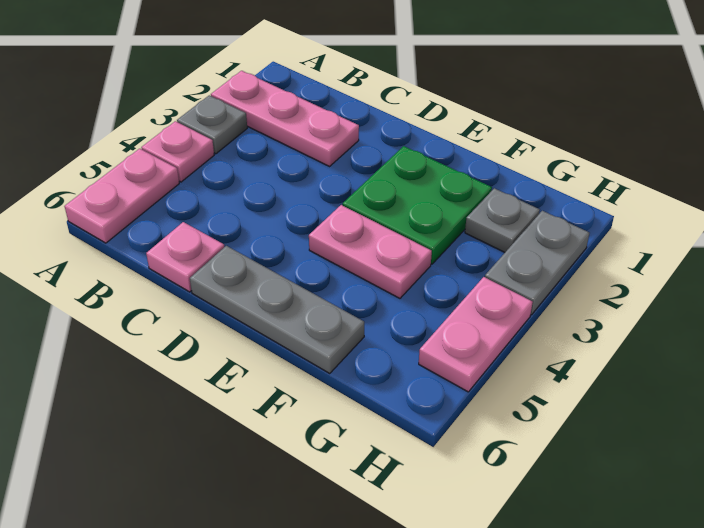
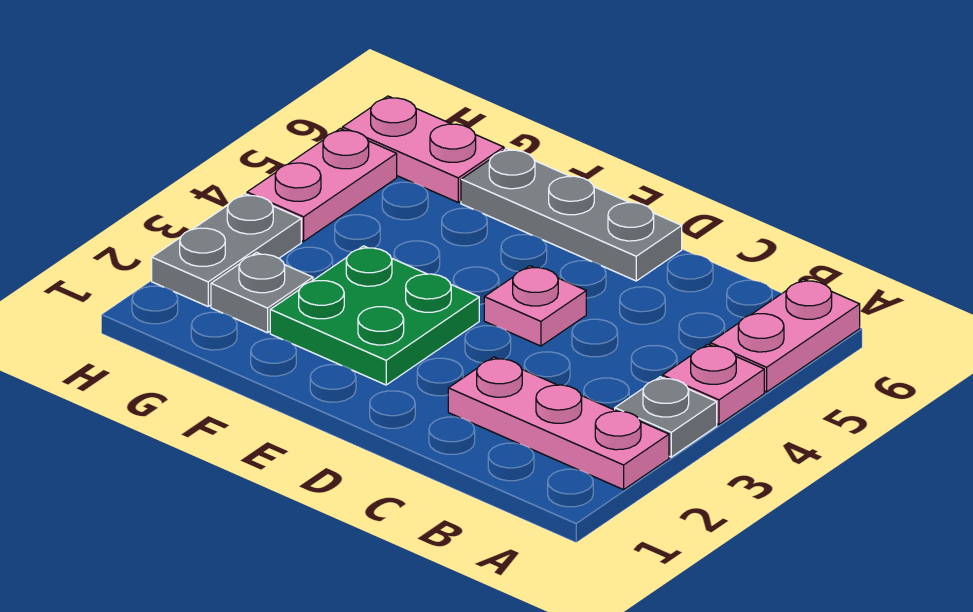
pink 1x1 plate [146,222,224,292] -> pink 1x1 plate moved to [484,266,586,346]
pink 1x2 plate [309,205,432,298] -> pink 1x2 plate moved to [342,96,504,202]

